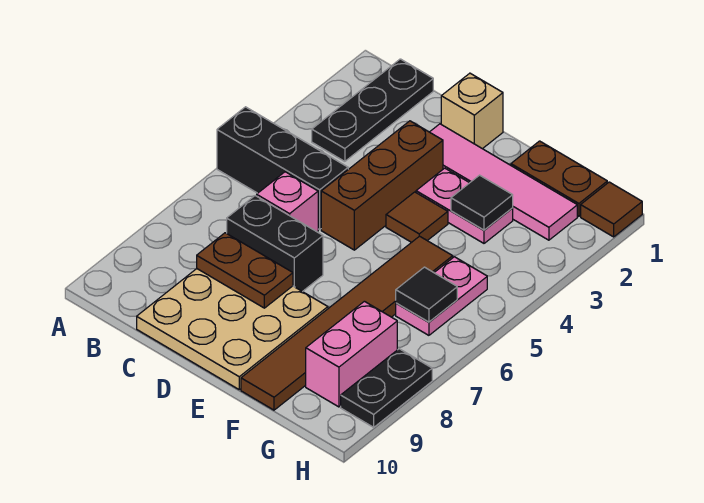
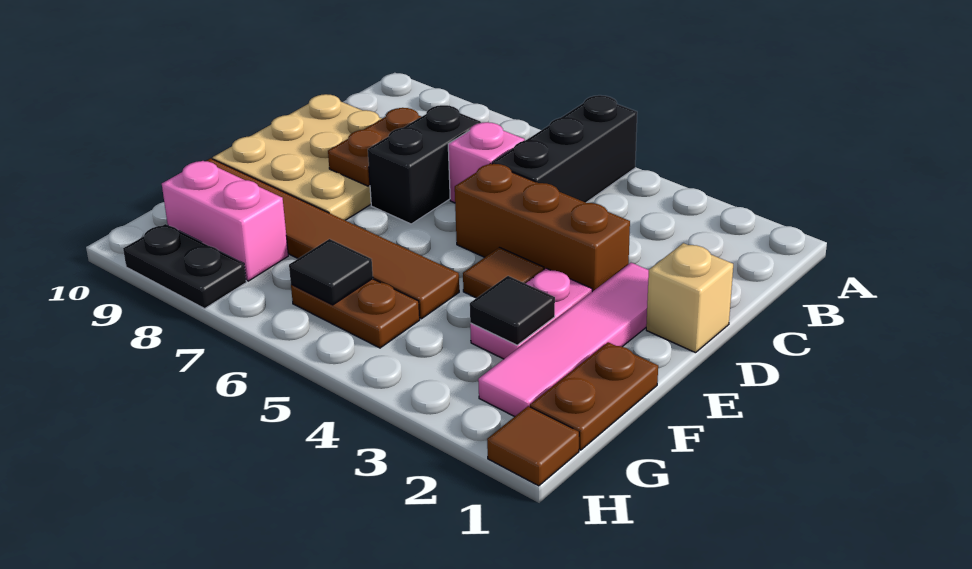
black 1x3 plate [312,59,433,161] -> none
pink 1x2 plate [396,257,487,335] -> brown 1x2 plate [291,279,420,348]

